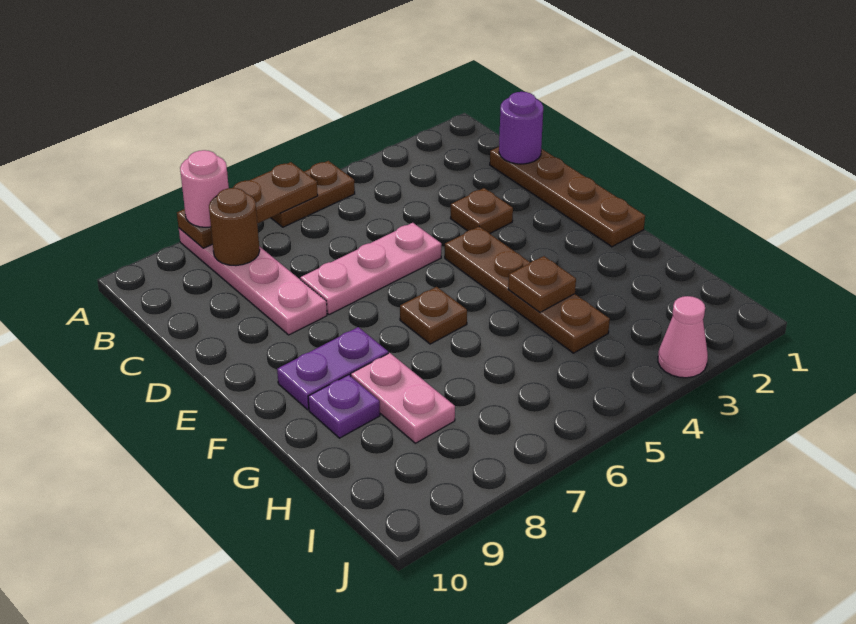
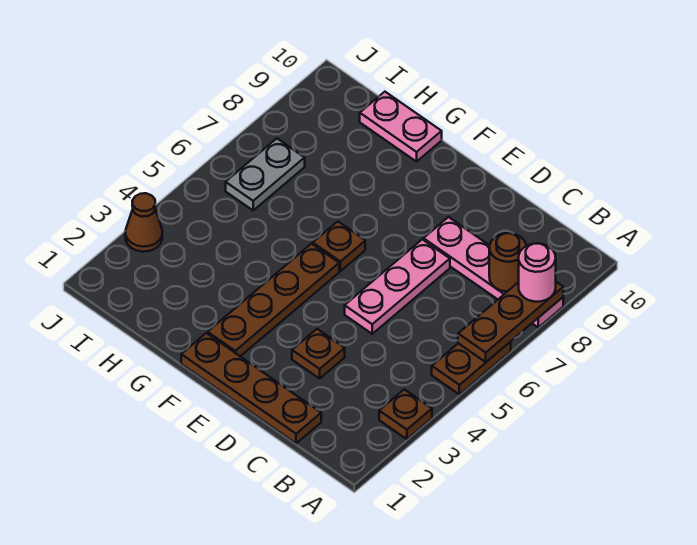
purple 1x1 round brick [499,92,543,164] -> none
brown 1x4 plate [445,227,610,353] -> brown 1x4 plate turned to [208,244,339,356]
purple 1x2 plate [277,327,388,410] -> none
brown 1x1 plate [508,256,576,312] -> brown 1x1 plate moved to [379,389,432,439]
pink 1x2 plate [351,353,455,443] -> pink 1x2 plate moved to [360,92,442,162]
purple 1x1 plate [308,375,380,438] -> none
none -> grey 1x2 plate [226,139,305,210]
pink 1x1 cone [658,296,708,378] -> brown 1x1 cone [125,193,162,252]

